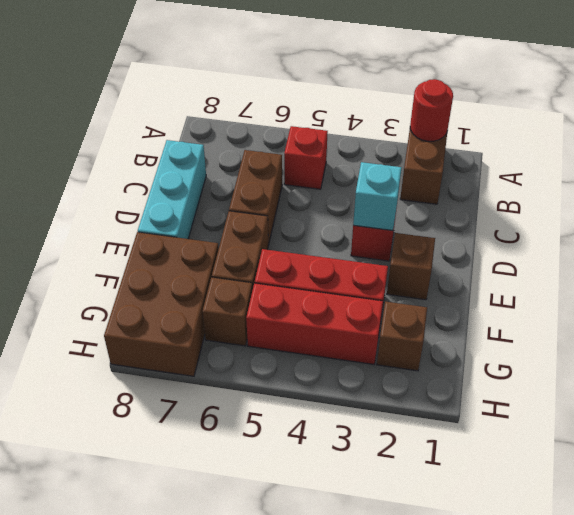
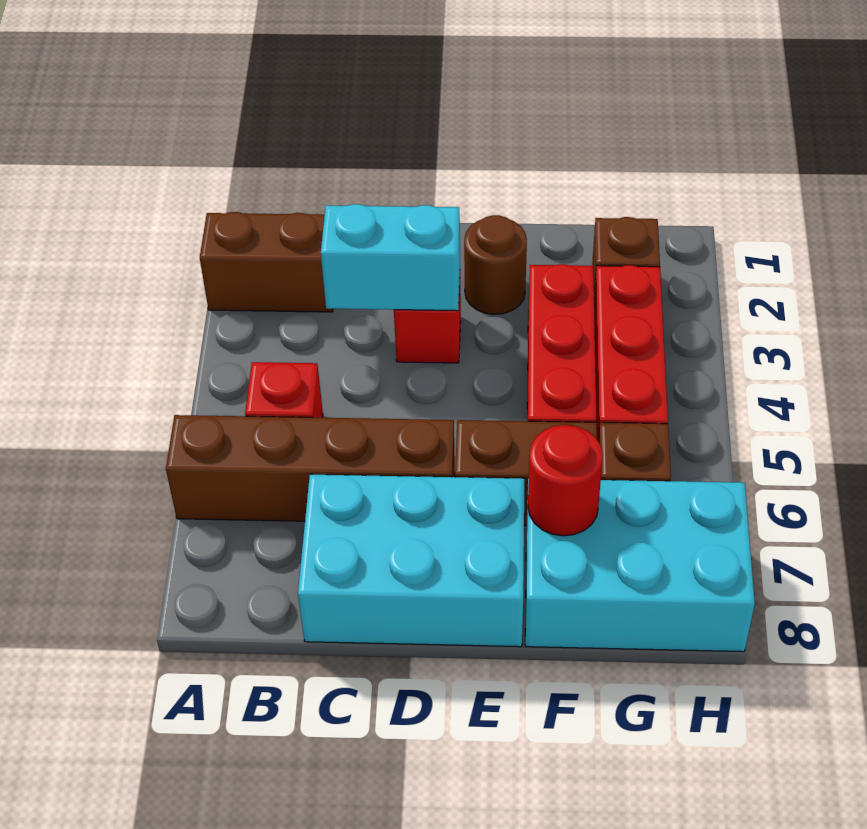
red 1x1 round brick [410,79,453,141] -> red 1x1 round brick moved to [528,425,603,536]
brown 1x2 brick [229,150,282,245] -> brown 1x4 brick [166,415,455,521]
cyan 1x3 brick [138,140,206,239] -> cyan 2x3 brick [298,474,524,647]
cyan 1x1 brick [353,162,401,231] -> cyan 1x2 brick [321,204,460,311]
brown 1x1 brick [387,233,435,300] -> brown 1x1 round brick [464,215,527,314]
brown 2x3 brick [104,232,219,376] -> cyan 2x3 brick [525,479,755,652]

